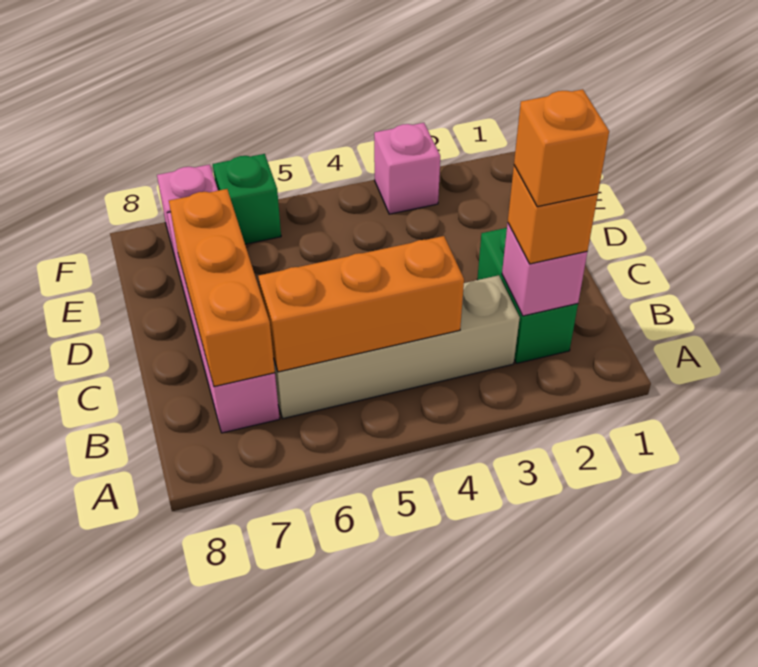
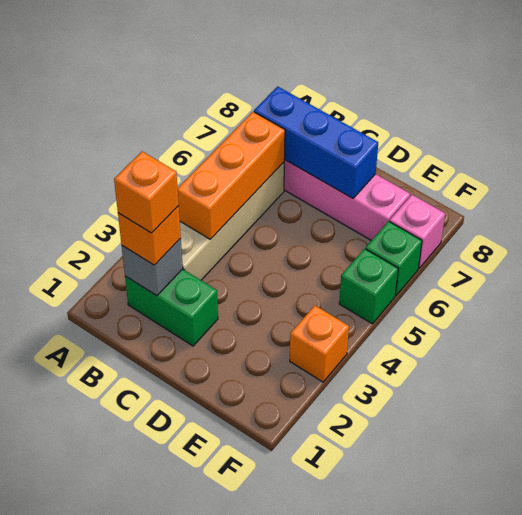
pink 1x1 brick [502,223,587,316] -> grey 1x1 brick [122,239,183,296]
orange 1x3 brick [169,189,275,387] -> blue 1x3 brick [254,86,378,198]
pink 1x1 brick [374,123,440,214] -> orange 1x1 brick [290,306,349,382]
none -> green 1x1 brick [339,249,398,324]

